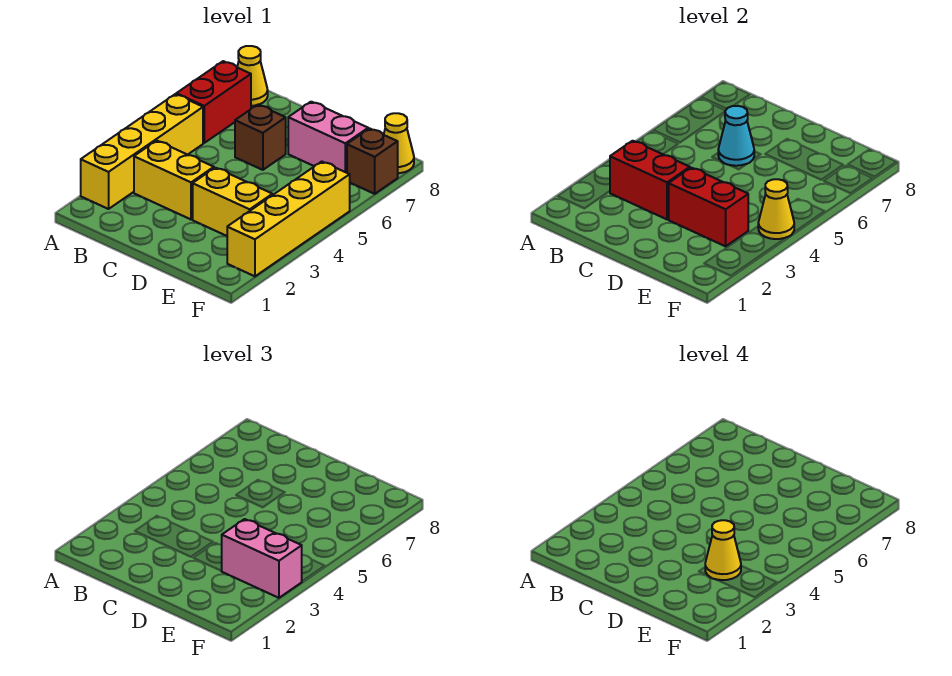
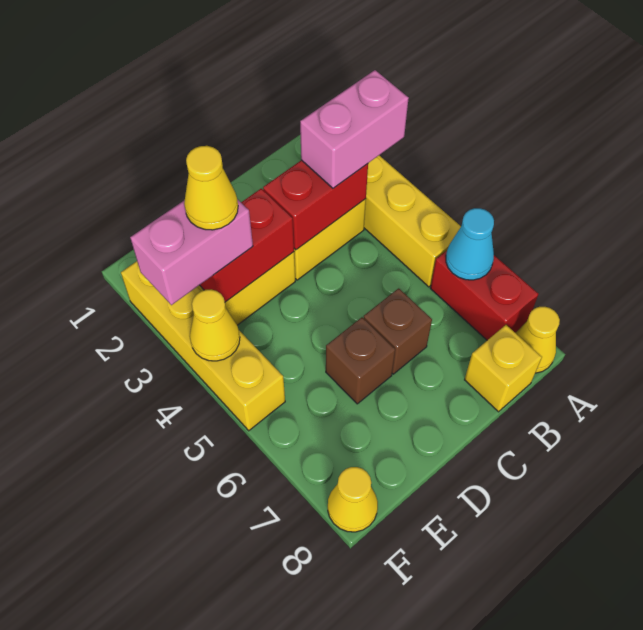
none -> yellow 1x1 brick [465,325,542,412]
cyan 1x1 cone [718,106,754,166] -> cyan 1x1 cone moved to [446,208,494,280]
pink 1x2 brick [288,102,368,173] -> pink 1x2 brick moved to [300,70,409,188]
brown 1x1 brick [347,128,398,194] -> brown 1x1 brick moved to [326,317,395,404]

